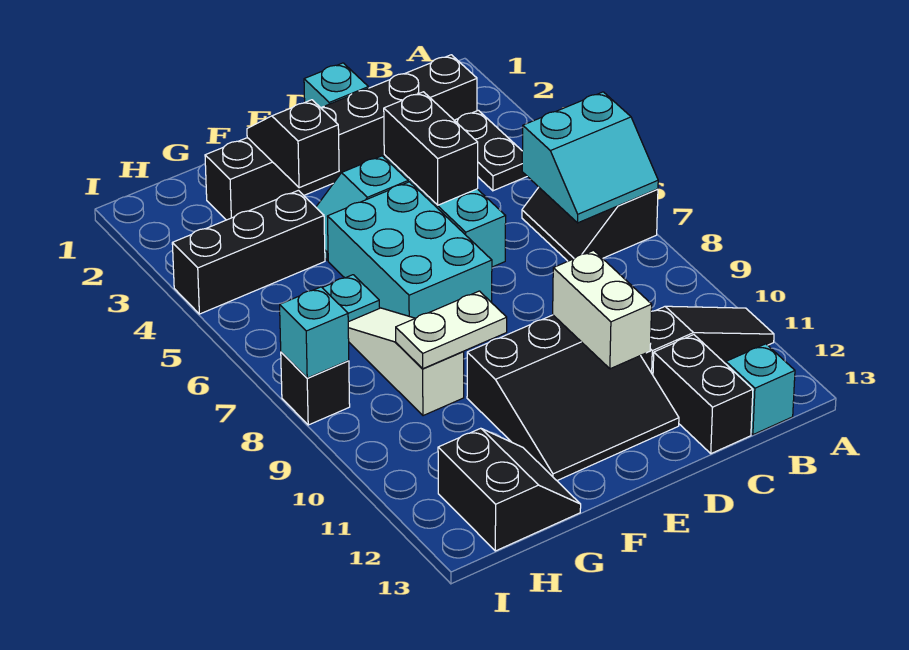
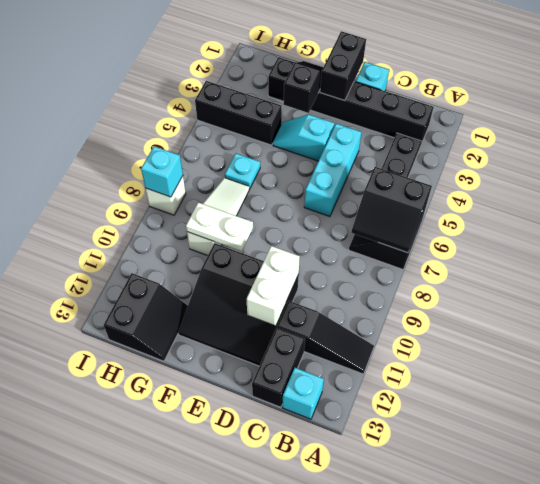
cyan 2x2 slope [522,92,658,223] -> black 2x2 slope [351,167,432,253]
black 1x2 brick [384,92,478,205] -> black 1x2 brick moved to [320,31,366,101]
cyan 2x3 brick [327,182,492,318] -> none
black 1x1 brick [281,352,350,425] -> white 1x1 brick [146,176,186,215]

